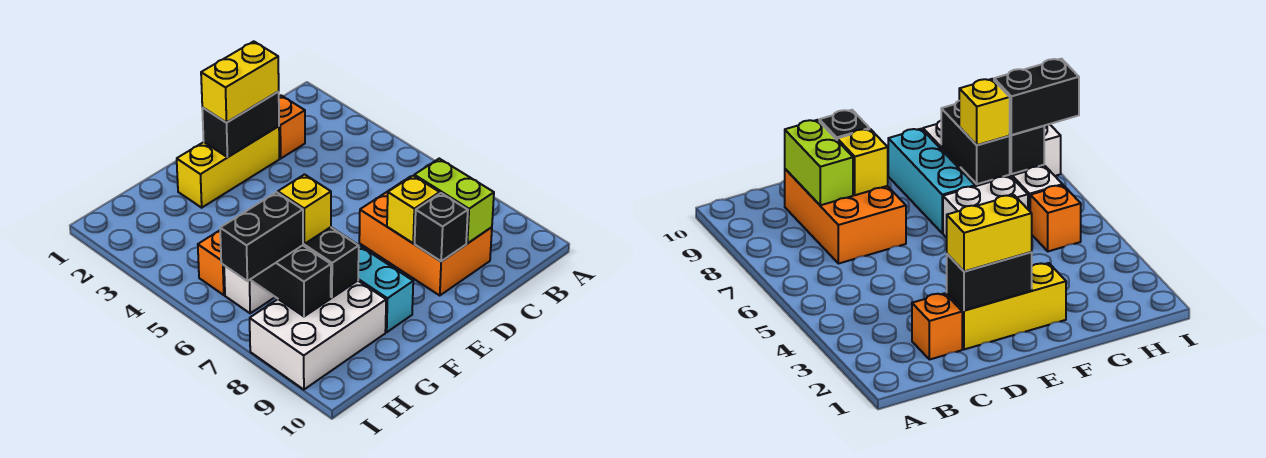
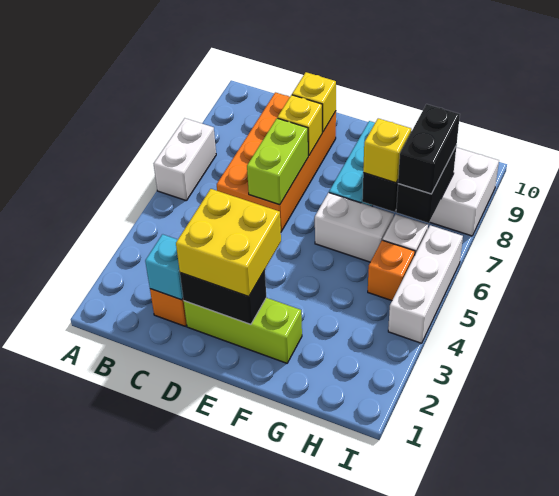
none -> white 1x2 brick [154,118,216,200]
none -> cyan 1x1 brick [145,234,183,300]
orange 2x3 brick [359,176,492,295] -> orange 2x4 brick [217,92,336,232]
lime 1x2 brick [414,159,494,243] -> lime 1x2 brick moved to [247,118,308,205]
yellow 1x3 brick [177,126,280,208] -> lime 1x3 brick [184,298,302,363]
yellow 1x2 brick [201,41,279,122] -> yellow 2x2 brick [176,189,281,297]
black 1x1 brick [415,193,468,261] -> yellow 1x1 brick [292,72,336,132]
black 1x2 brick [220,192,303,281] -> black 1x2 brick turned to [398,104,460,194]
none -> white 1x3 brick [388,225,463,343]

